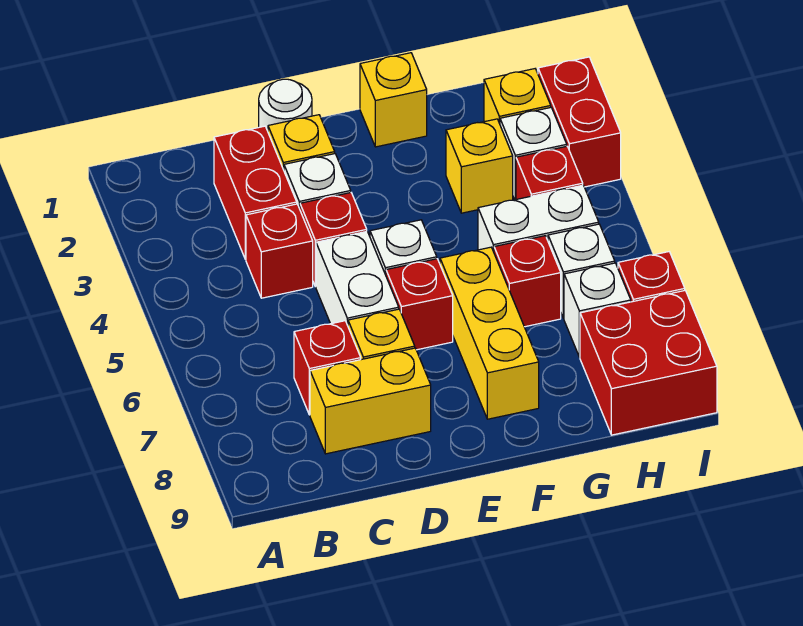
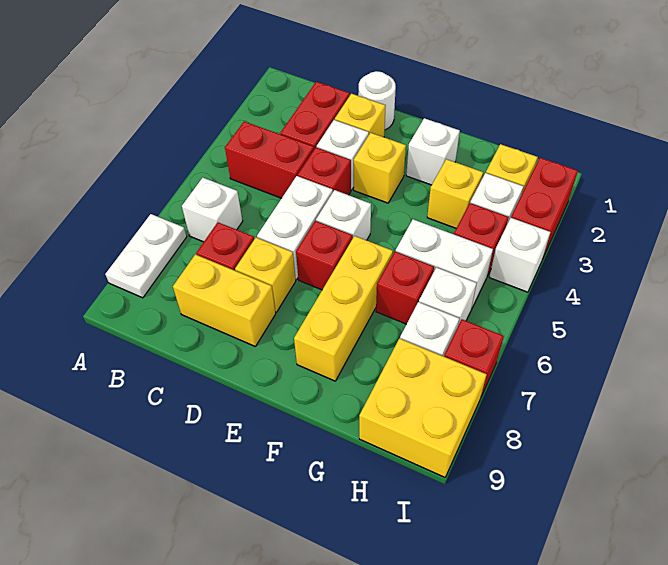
none -> white 1x2 plate [105,214,187,298]
none -> white 1x1 brick [182,178,243,242]
red 1x1 brick [246,204,313,298] -> red 1x2 brick [225,121,314,198]
yellow 1x1 brick [360,53,427,147] -> yellow 1x1 brick moved to [354,133,406,203]
none -> white 1x1 brick [406,118,460,185]
red 2x2 brick [580,291,717,435] -> yellow 2x2 brick [359,338,487,477]
none -> white 1x1 brick [489,218,550,292]

